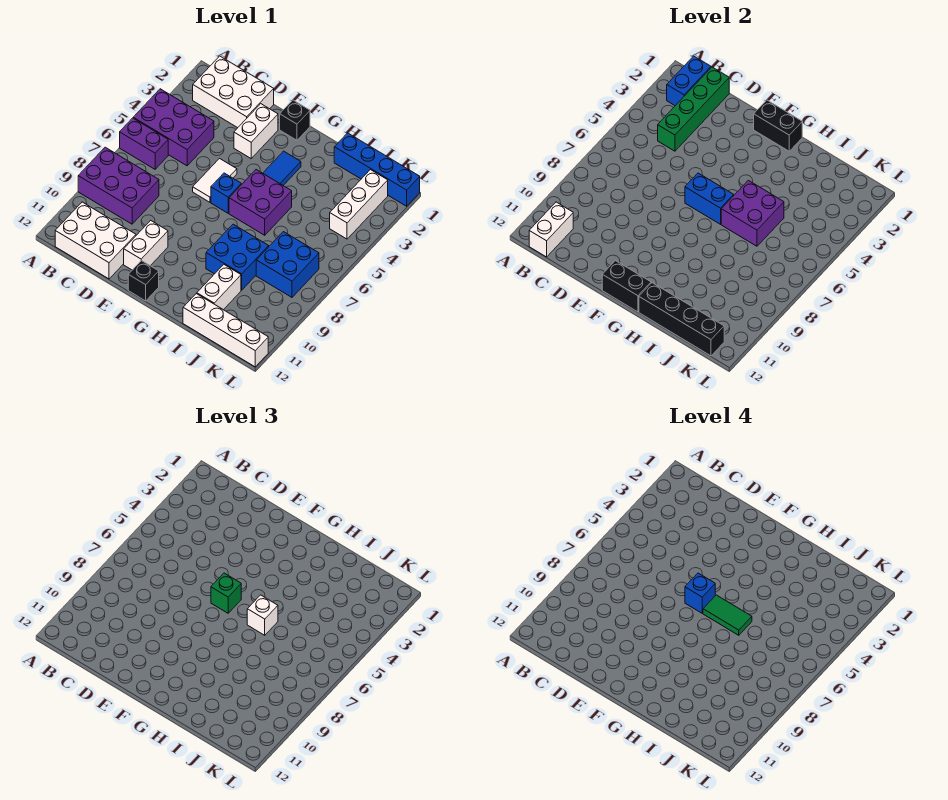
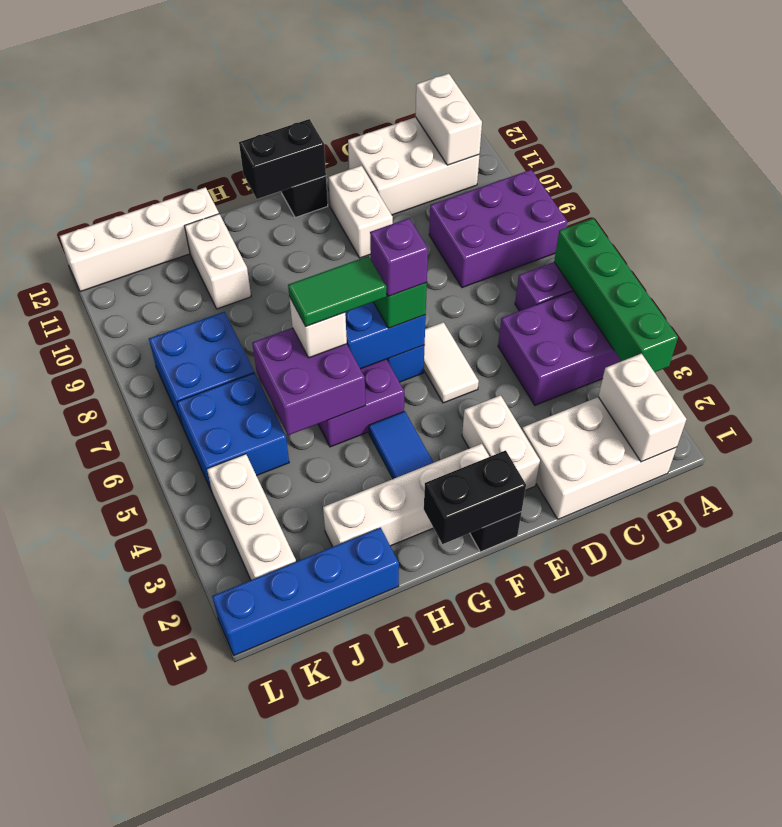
blue 1x2 brick [667,56,711,106] -> white 1x2 brick [598,353,686,462]
green 1x4 brick [658,67,729,151] -> green 1x4 brick moved to [554,218,678,372]
none -> white 1x4 brick [323,444,489,547]
blue 1x1 brick [685,573,715,613] -> purple 1x1 brick [370,218,428,296]
blue 2x2 brick [206,224,269,290] -> blue 2x2 brick moved to [177,373,289,491]
black 1x4 brick [639,283,724,356] -> none

